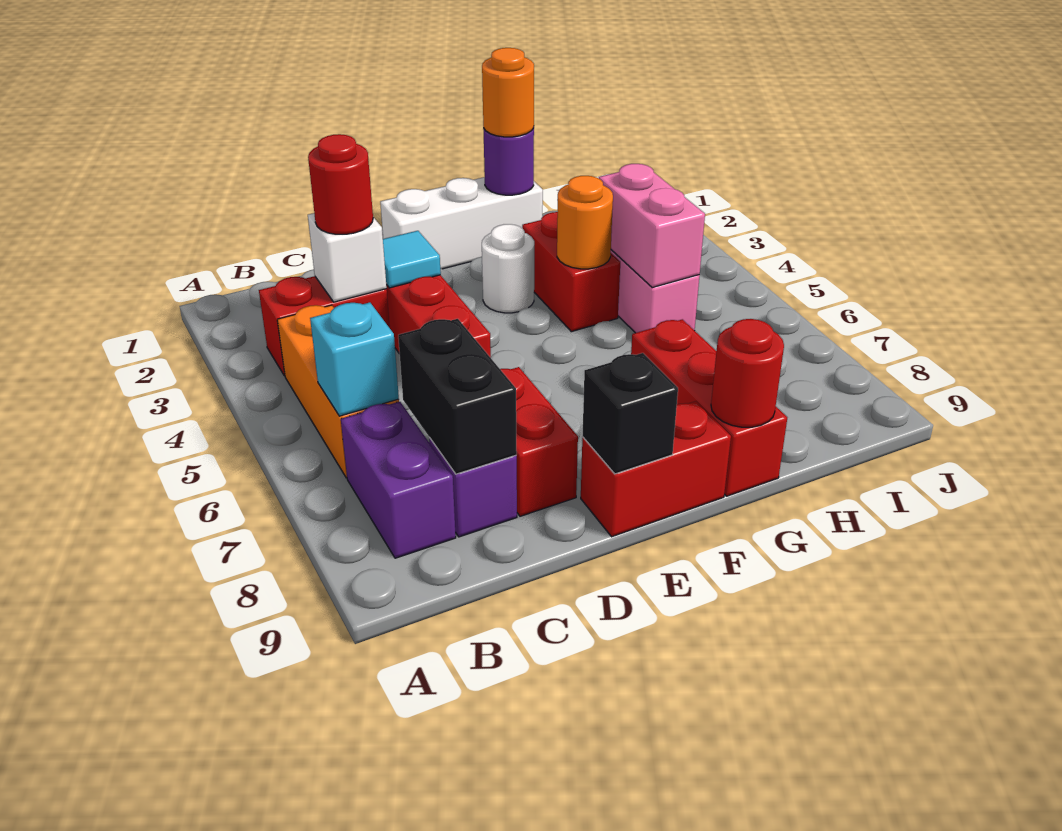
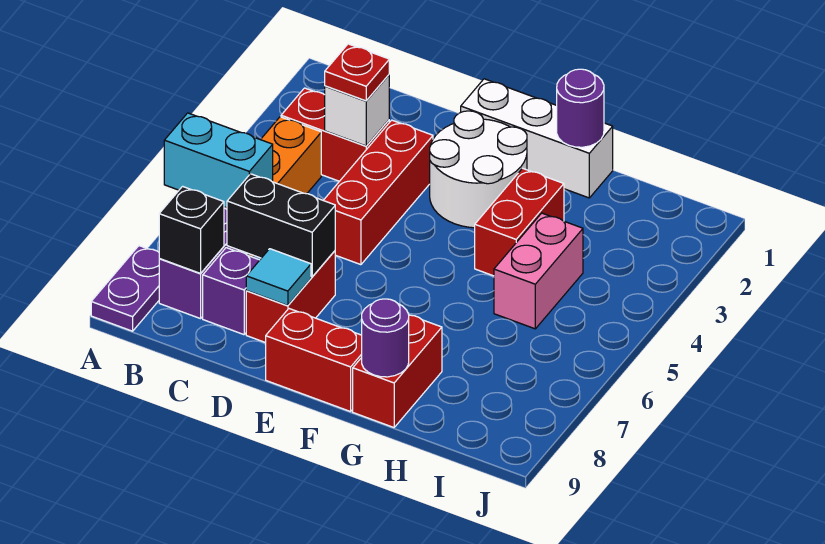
none -> purple 1x2 plate [91,246,159,331]
cyan 1x1 brick [310,302,399,416] -> cyan 1x2 brick [164,113,273,208]
red 1x1 round brick [308,134,373,234] -> red 1x1 plate [325,44,389,101]
black 1x2 brick [398,319,517,474] -> black 1x2 brick turned to [227,174,335,277]
cyan 1x1 tile [383,231,441,288] -> cyan 1x1 tile moved to [246,249,311,306]
black 1x1 brick [582,353,678,474] -> black 1x1 brick moved to [159,186,224,273]
white 1x1 round brick [482,224,534,313] -> white 2x2 round brick [430,111,527,228]
orange 1x1 round brick [482,48,534,137] -> none
orange 1x1 round brick [557,176,613,269] -> none
red 1x3 brick [631,319,787,496] -> red 1x2 brick [353,315,442,427]
red 1x1 round brick [711,319,784,427] -> purple 1x1 round brick [362,299,409,377]
pink 1x2 brick [599,164,705,288] -> none

